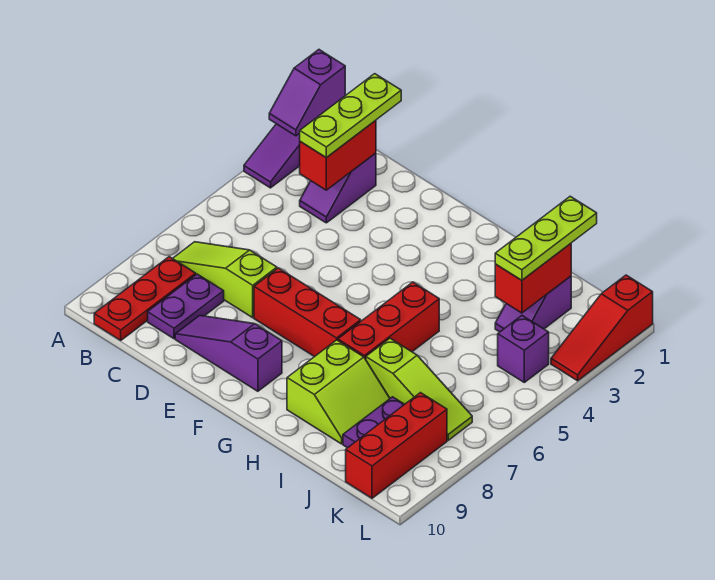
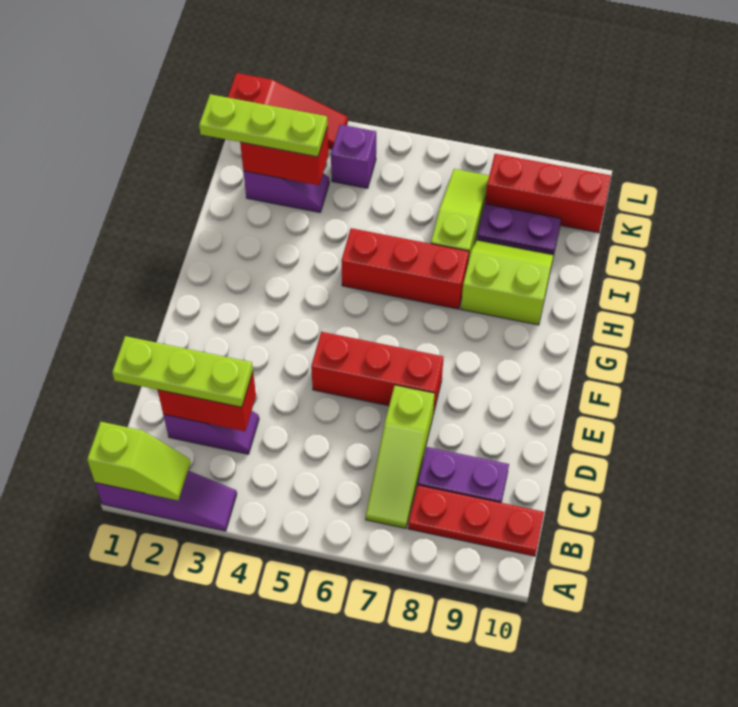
purple 1x2 slope [269,50,345,136] -> lime 1x2 slope [87,422,190,500]
purple 1x3 slope [175,316,282,391] -> none
red 1x3 brick [254,268,361,357] -> red 1x3 brick turned to [311,332,443,413]

